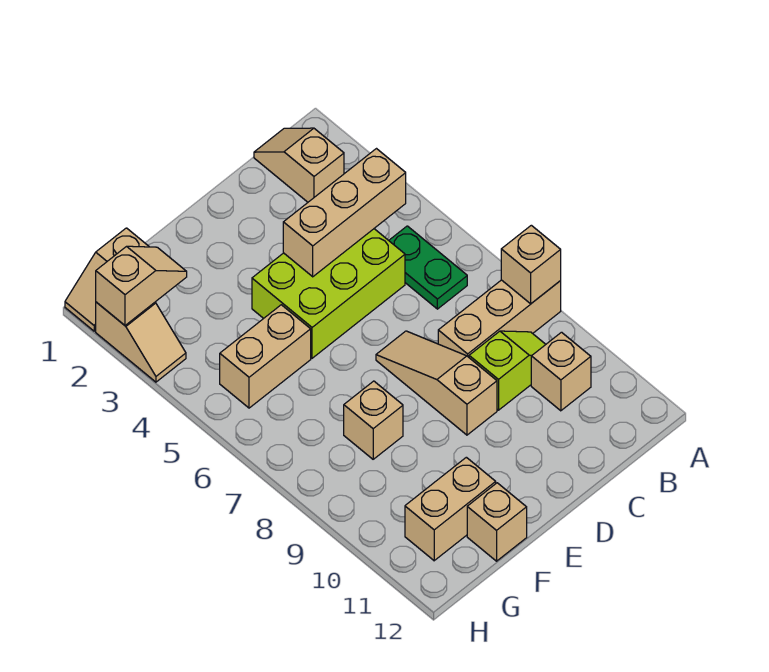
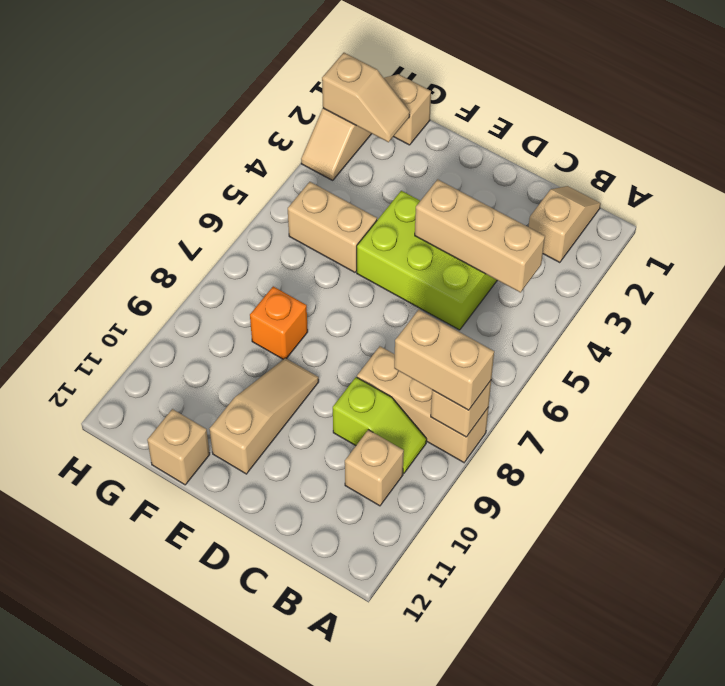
green 1x2 plate [389,226,467,309] -> none
tan 1x3 slope [376,331,497,435] -> tan 1x3 slope moved to [210,358,319,474]
tan 1x1 brick [344,381,403,459] -> orange 1x1 brick [250,286,308,359]
tan 1x2 brick [405,457,496,561] -> tan 1x2 brick moved to [394,310,494,410]

